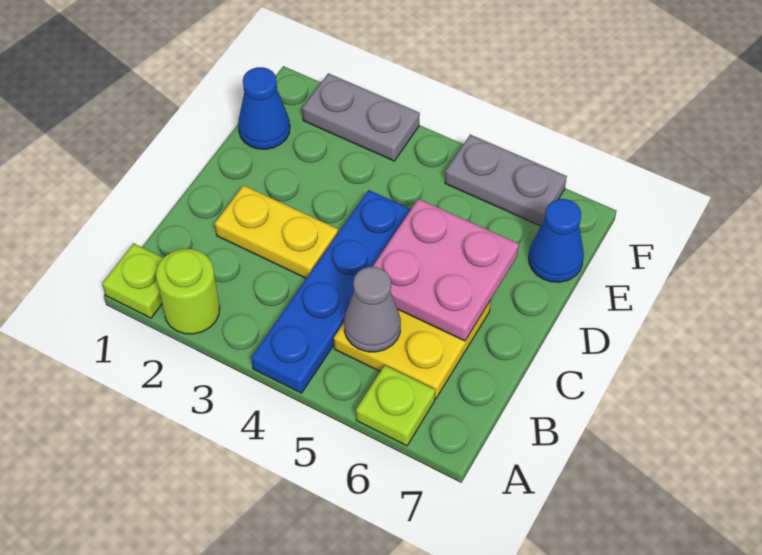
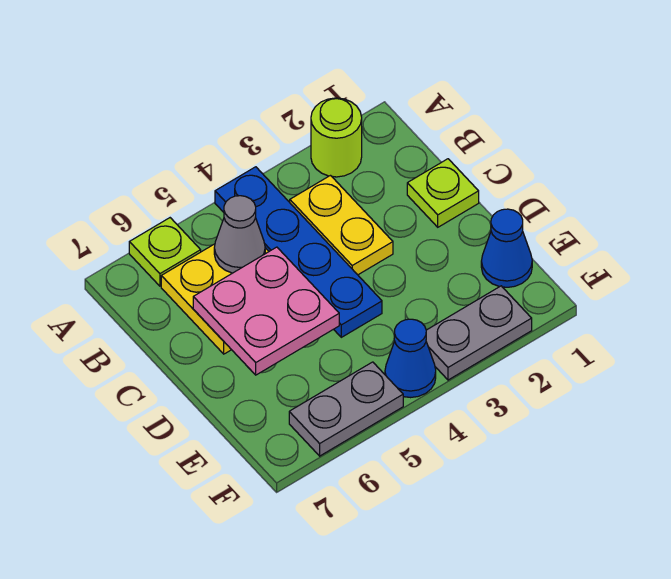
lime 1x1 plate [102,243,163,318] -> lime 1x1 plate moved to [407,159,479,227]
yellow 1x2 plate [215,185,338,278] -> yellow 1x2 plate turned to [290,176,393,275]
blue 1x1 cone [529,199,584,282] -> blue 1x1 cone moved to [385,319,436,398]

